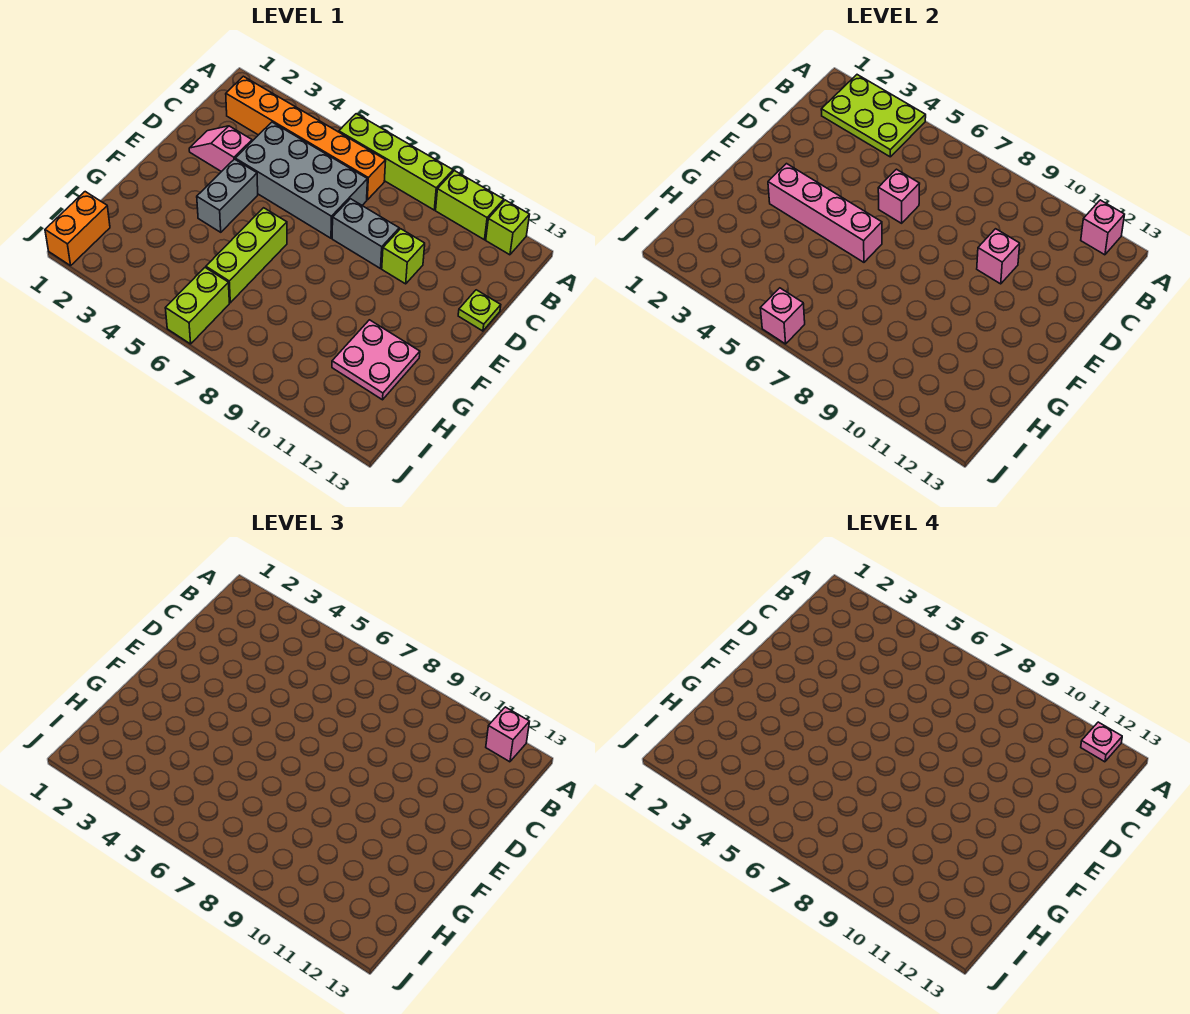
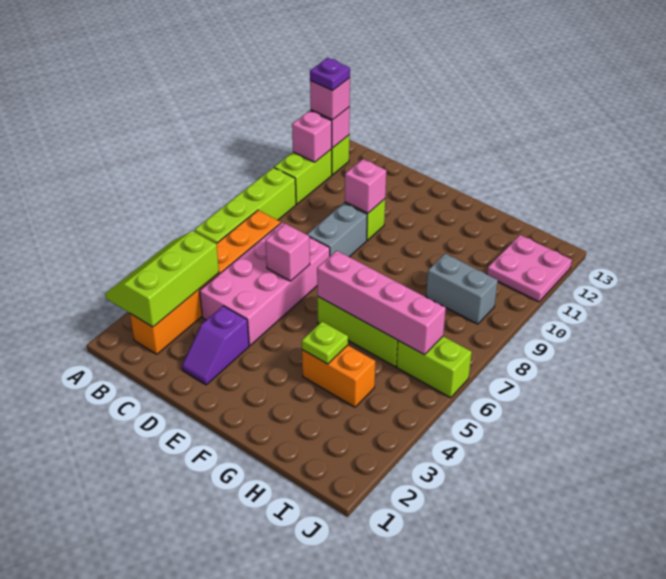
lime 2x3 plate [821,75,926,157] -> lime 2x3 slope [105,231,219,327]
pink 1x1 plate [1081,722,1122,762] -> purple 1x1 plate [310,58,350,91]
grey 2x4 brick [235,122,367,238] -> pink 2x4 brick [200,223,330,345]
pink 1x2 slope [189,126,252,172] -> purple 1x2 slope [182,306,249,385]
lime 1x1 plate [458,290,501,331] -> lime 1x1 plate moved to [302,322,348,364]
grey 1x2 brick [197,159,258,232] -> grey 1x2 brick moved to [426,254,498,324]
pink 1x4 brick [768,164,882,262] -> pink 1x4 brick turned to [317,251,446,355]
pink 2x2 plate [332,320,420,400] -> pink 2x2 plate moved to [487,235,572,302]
orange 1x2 brick [45,192,110,266] -> orange 1x2 brick moved to [302,345,375,407]
pink 1x1 brick [760,288,805,344] -> pink 1x1 brick moved to [292,111,332,162]

